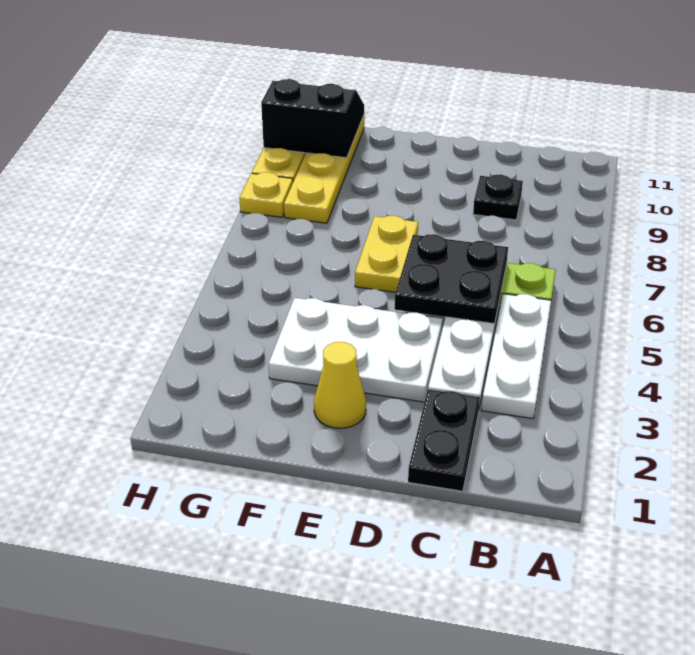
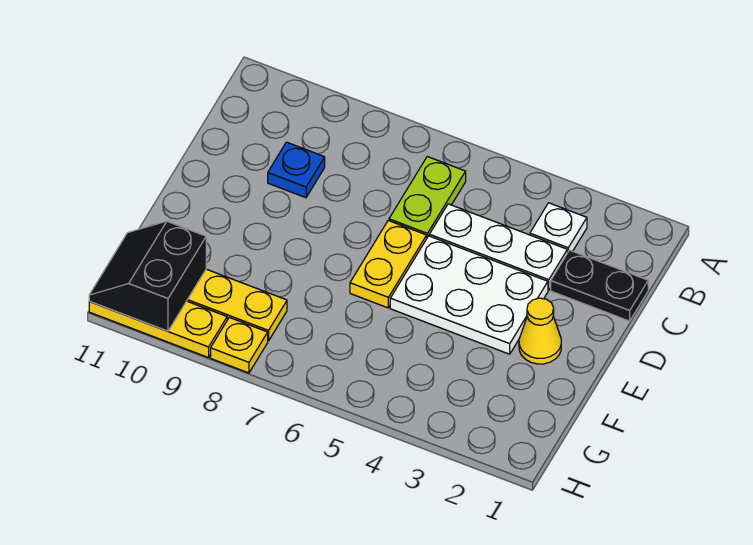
white 1x3 plate [482,294,551,419] -> white 1x1 plate [530,203,587,253]
black 2x2 plate [395,234,508,324] -> none
black 1x1 plate [473,175,523,220] -> blue 1x1 plate [268,142,325,198]
white 2x3 plate [269,298,442,402] -> white 2x3 plate turned to [390,236,548,354]
yellow 1x2 plate [355,216,418,292] -> yellow 1x2 plate turned to [350,221,427,308]

